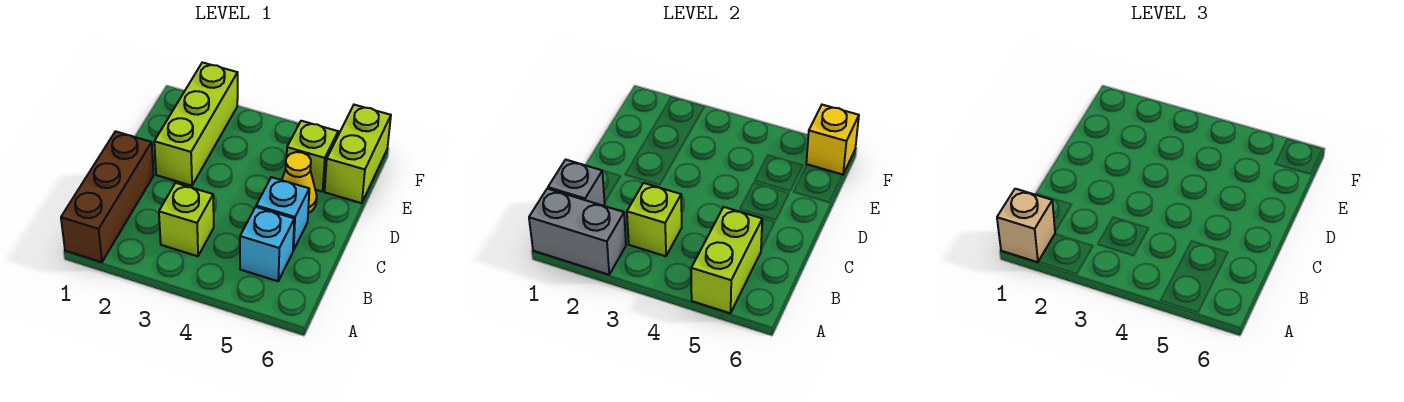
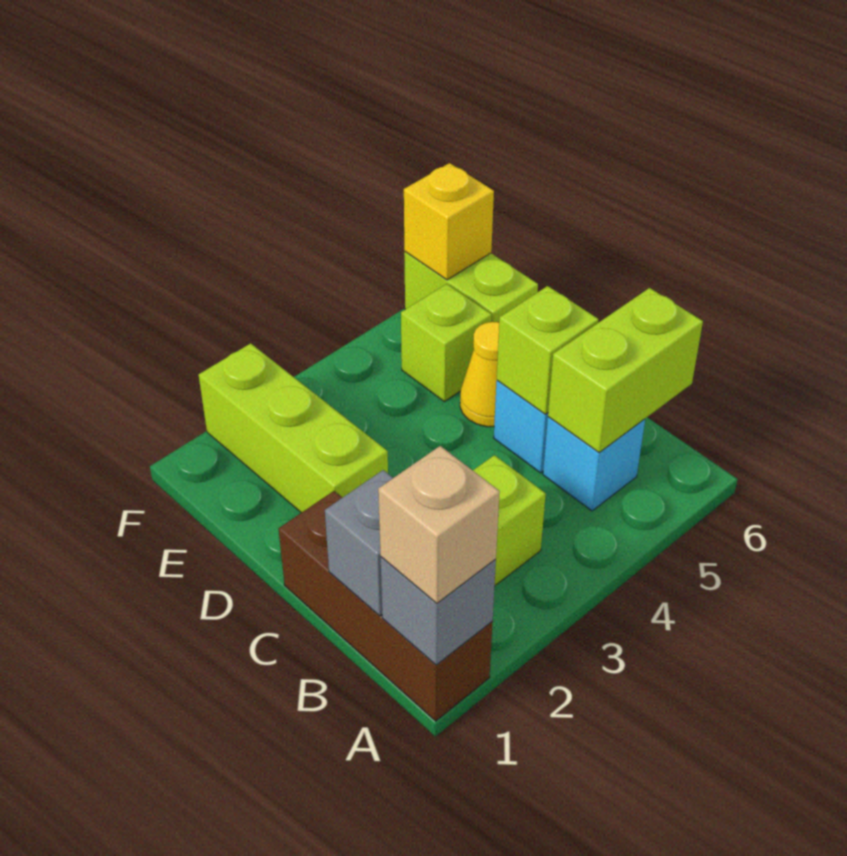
grey 1x2 brick [529,189,626,275] -> grey 1x1 brick [381,557,496,665]
lime 1x2 brick [691,207,762,313] -> lime 1x2 brick turned to [548,288,703,453]
lime 1x1 brick [627,183,682,256] -> lime 1x1 brick moved to [497,286,599,414]

